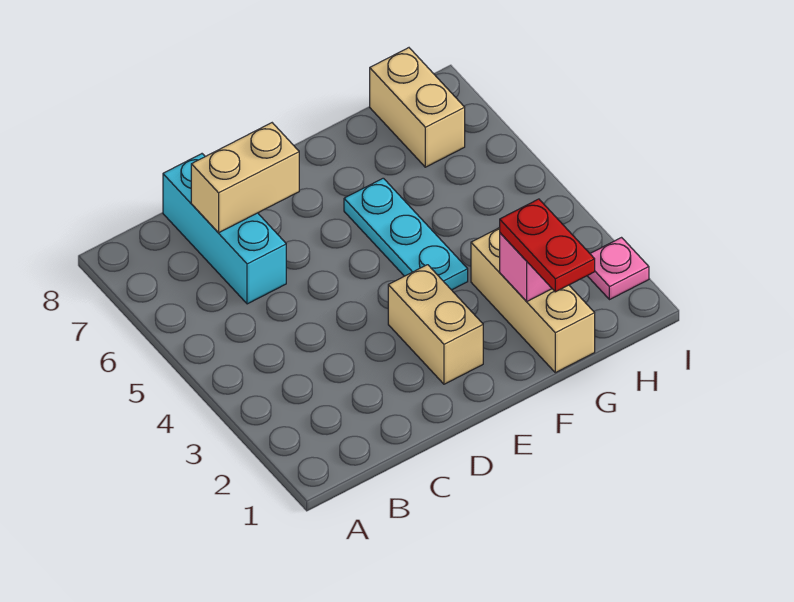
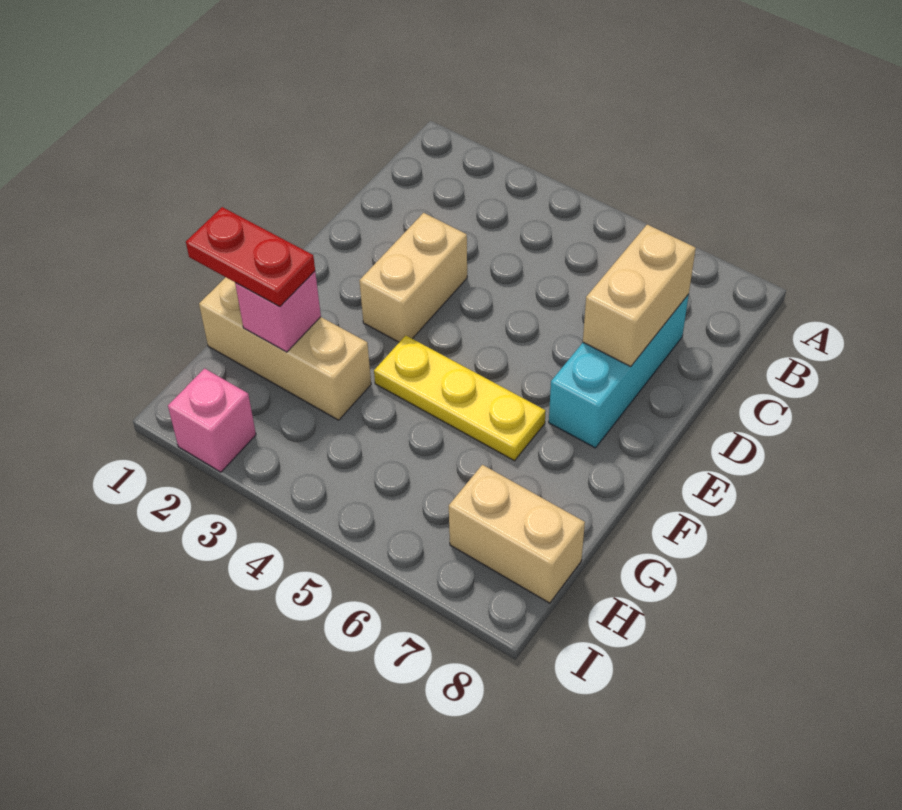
cyan 1x3 brick [163,154,286,304] -> cyan 1x3 brick turned to [549,294,689,448]
tan 1x2 brick [388,265,483,384] -> tan 1x2 brick turned to [359,213,467,342]
cyan 1x3 plate [344,178,468,290] -> yellow 1x3 plate [374,335,546,461]
pink 1x1 plate [588,238,649,300] -> pink 1x1 brick [168,368,256,472]

